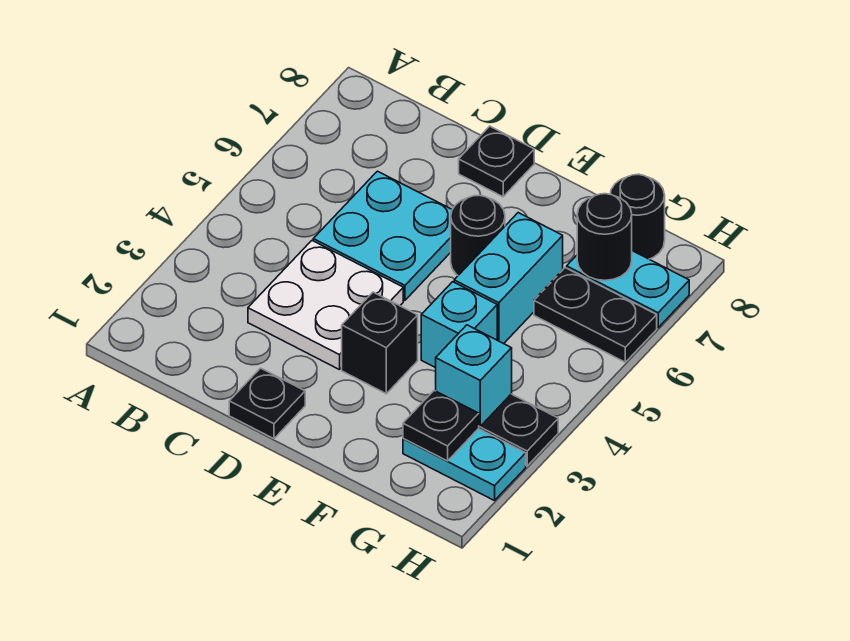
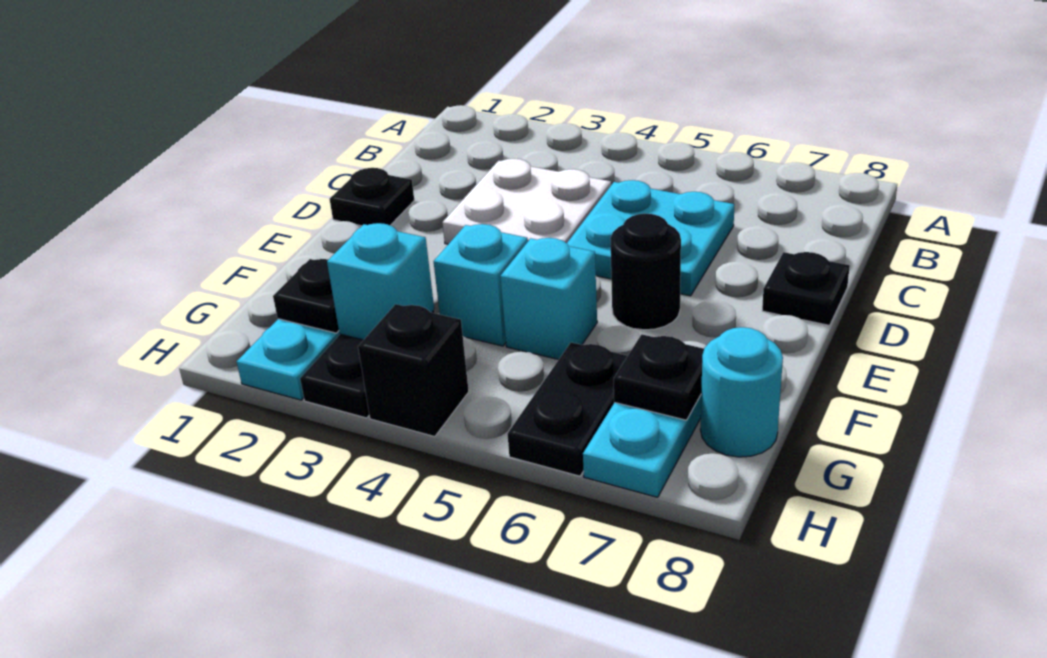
black 1x1 brick [342,292,418,394] -> black 1x1 brick moved to [358,304,469,437]
cyan 1x2 brick [454,213,563,344] -> cyan 1x1 brick [500,238,597,360]
black 1x1 round brick [577,194,632,280] -> black 1x1 plate [614,334,704,420]
black 1x1 round brick [610,175,665,259] -> cyan 1x1 round brick [700,327,783,457]

